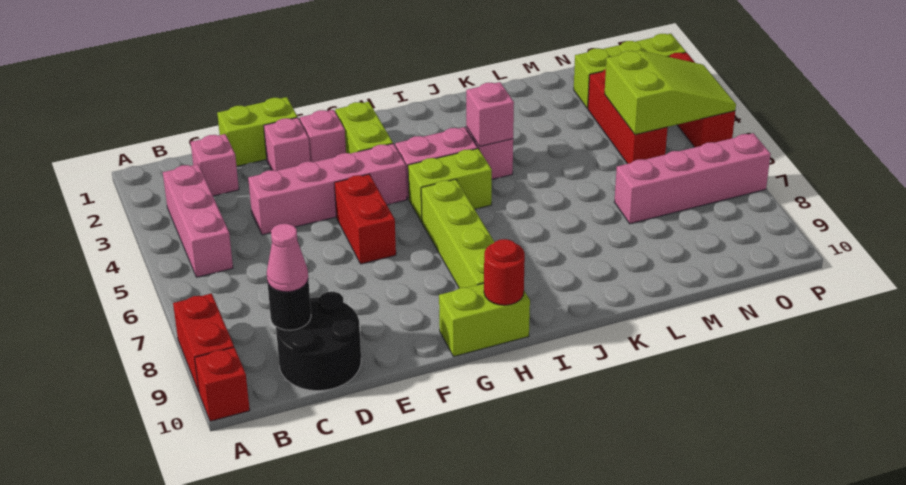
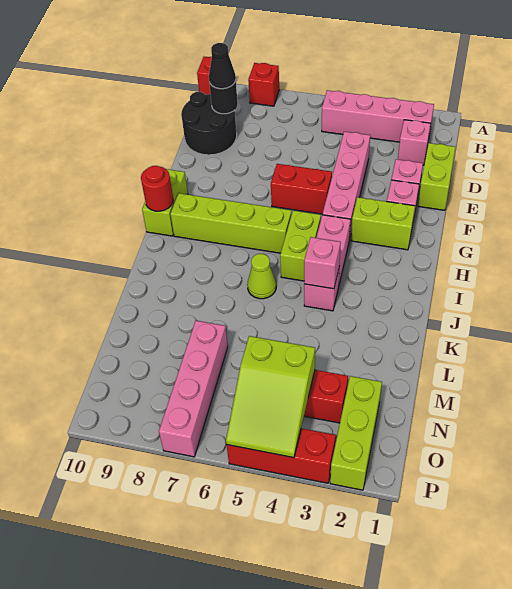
red 1x2 brick [173,293,234,392] -> red 1x1 brick [248,63,279,106]
pink 1x3 brick [163,164,233,277] -> pink 1x4 brick [322,90,434,142]
pink 1x1 cone [267,224,308,292] -> black 1x1 cone [209,43,236,89]
none -> lime 1x1 cone [247,254,276,299]

